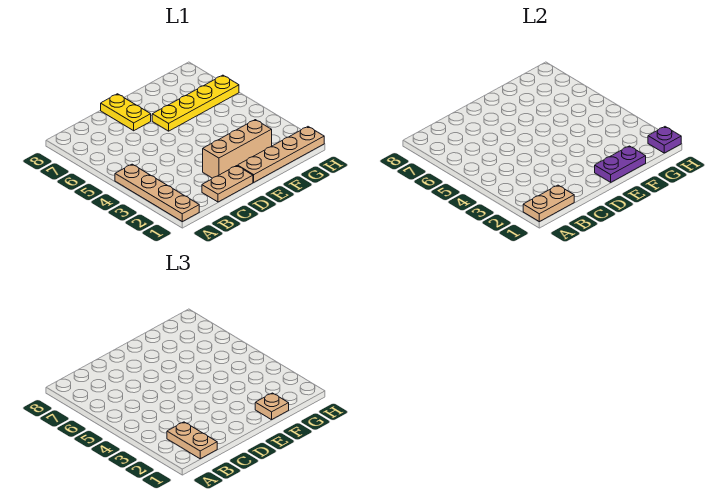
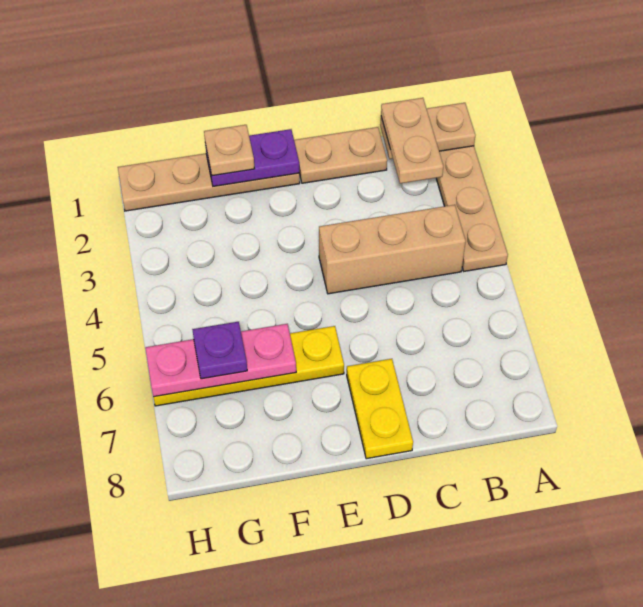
tan 1x3 brick [203,120,272,178] -> tan 1x3 brick moved to [319,205,466,294]
none -> pink 1x3 plate [145,324,296,397]
purple 1x1 plate [648,127,681,153] -> purple 1x1 plate moved to [192,322,247,379]

